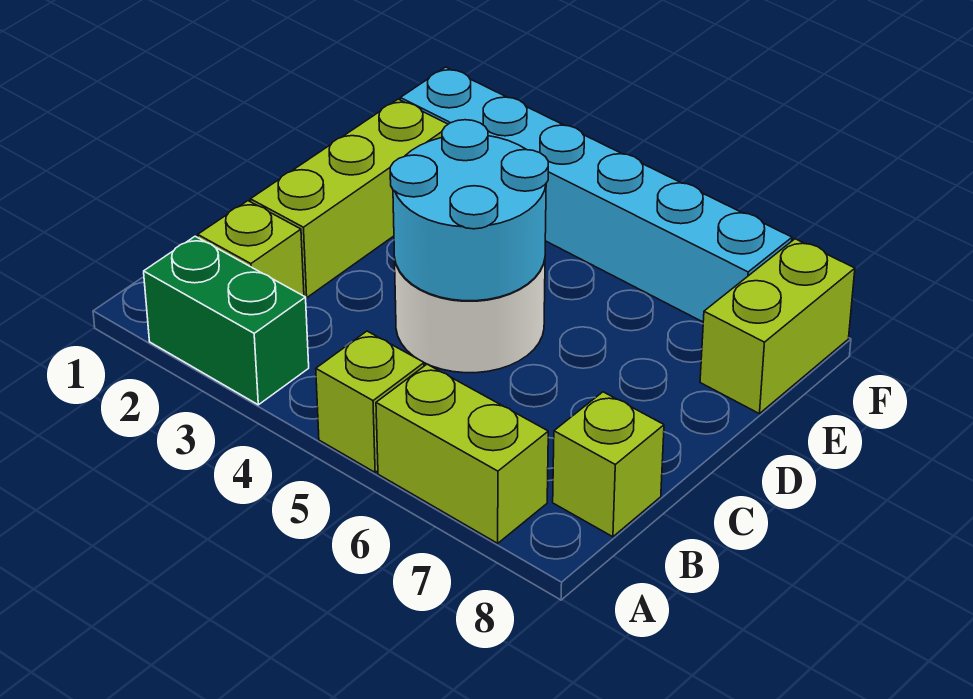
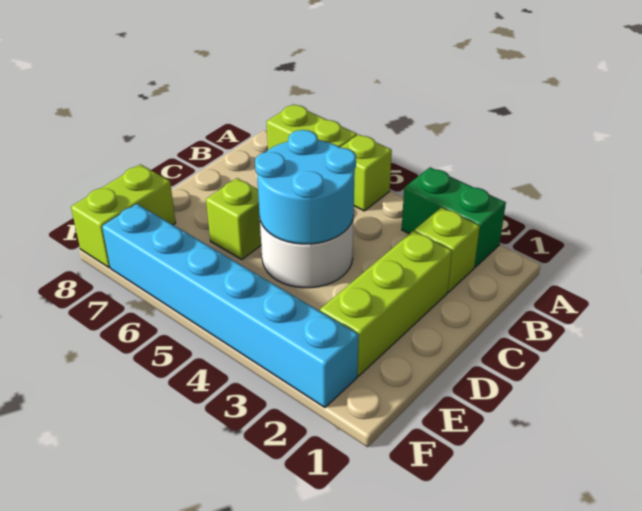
lime 1x1 brick [553,392,664,537] -> lime 1x1 brick moved to [206,178,261,259]

